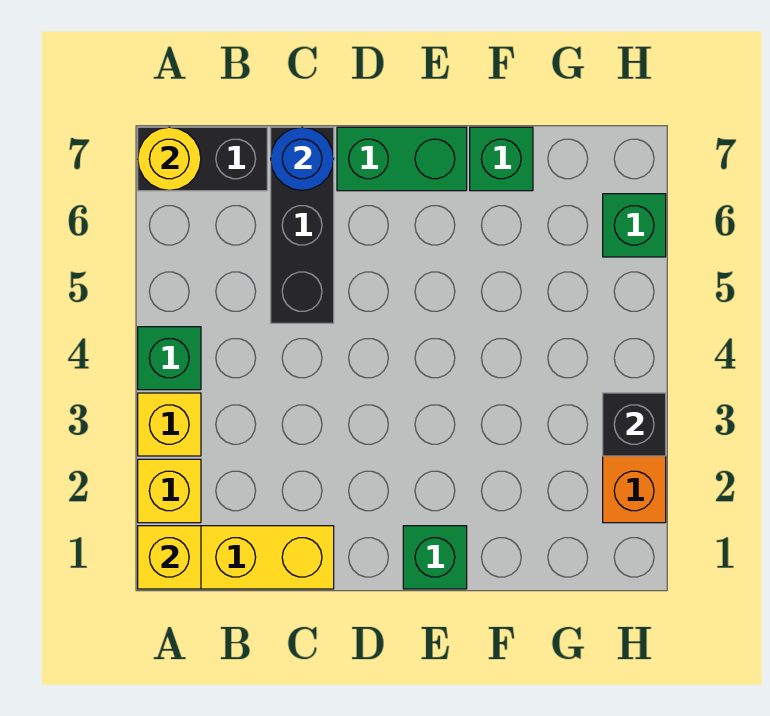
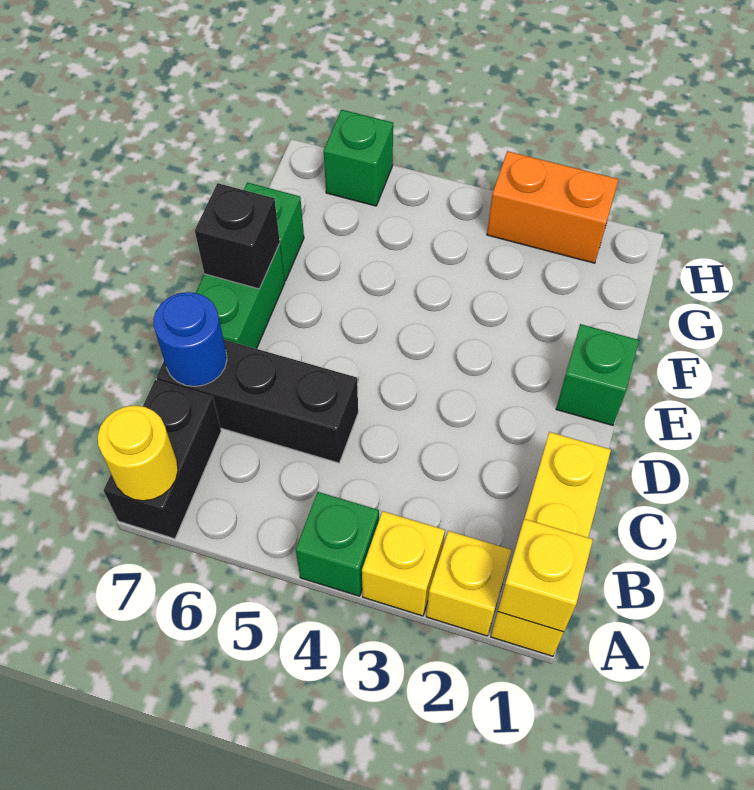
black 1x1 brick [603,393,666,456] -> black 1x1 brick moved to [195,183,280,289]

